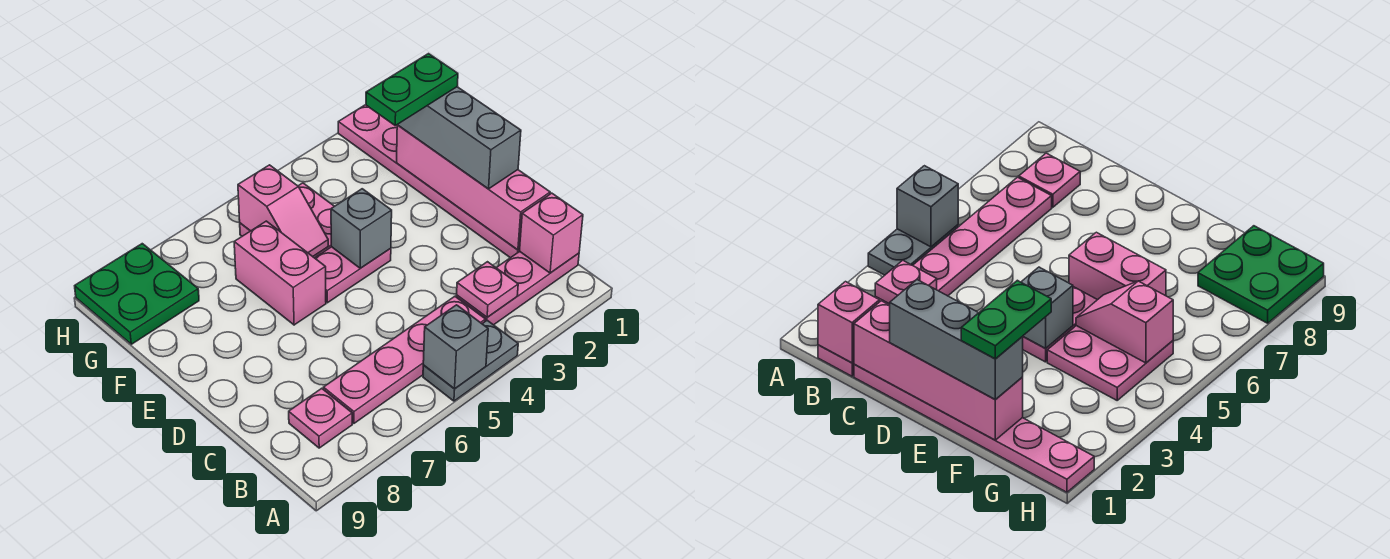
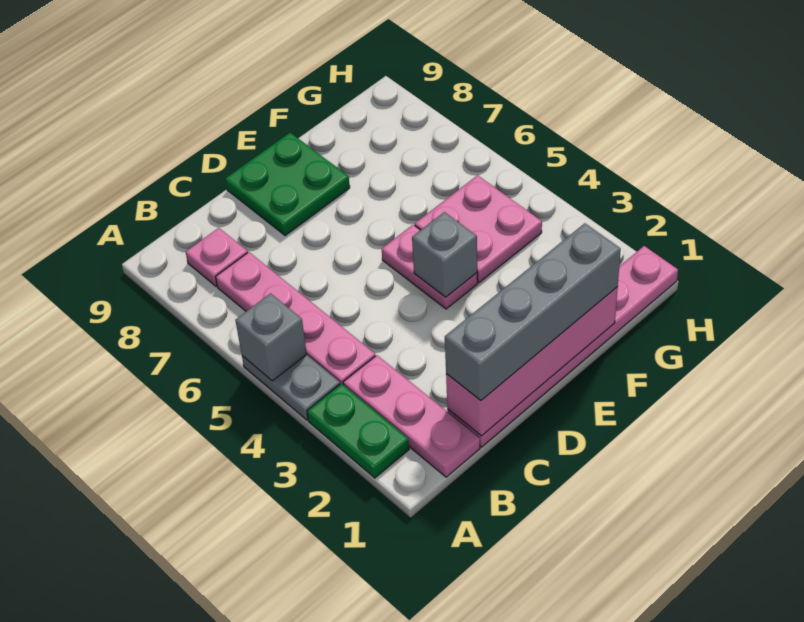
pink 1x1 brick [520,193,583,273] -> none
pink 1x1 plate [457,262,518,317] -> none
grey 1x3 brick [398,87,521,189] -> grey 1x4 brick [445,223,621,400]
pink 1x2 brick [234,221,326,325] -> none
green 1x2 plate [366,54,458,125] -> green 1x2 plate moved to [307,384,409,478]
pink 1x2 slope [238,165,328,256] -> none
green 2x2 plate [75,244,199,344] -> green 2x2 plate moved to [225,133,350,236]

